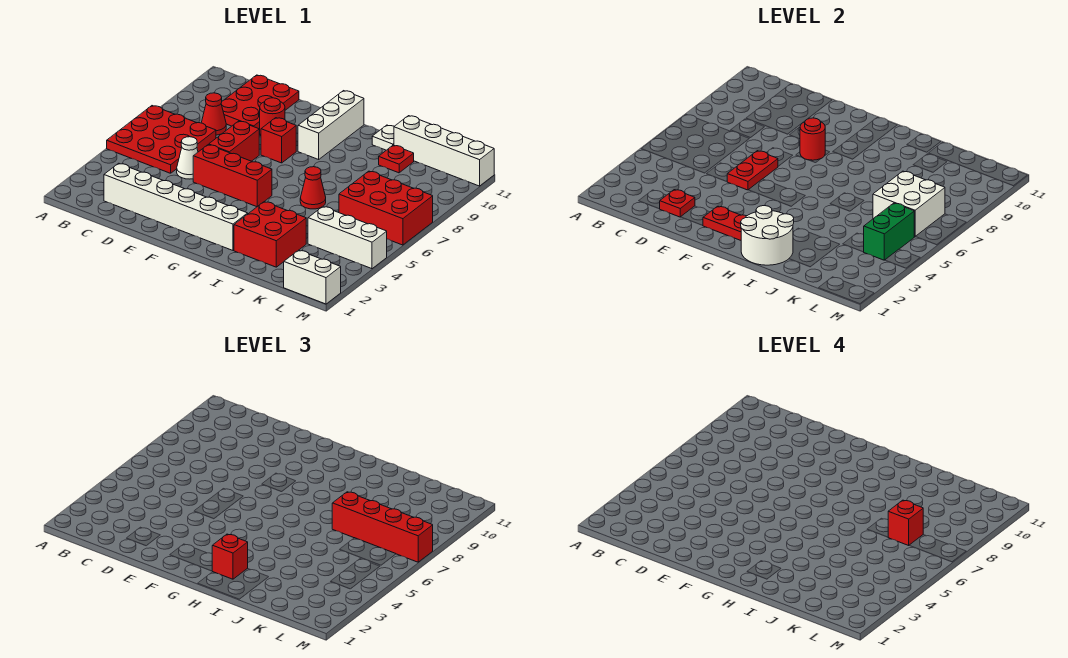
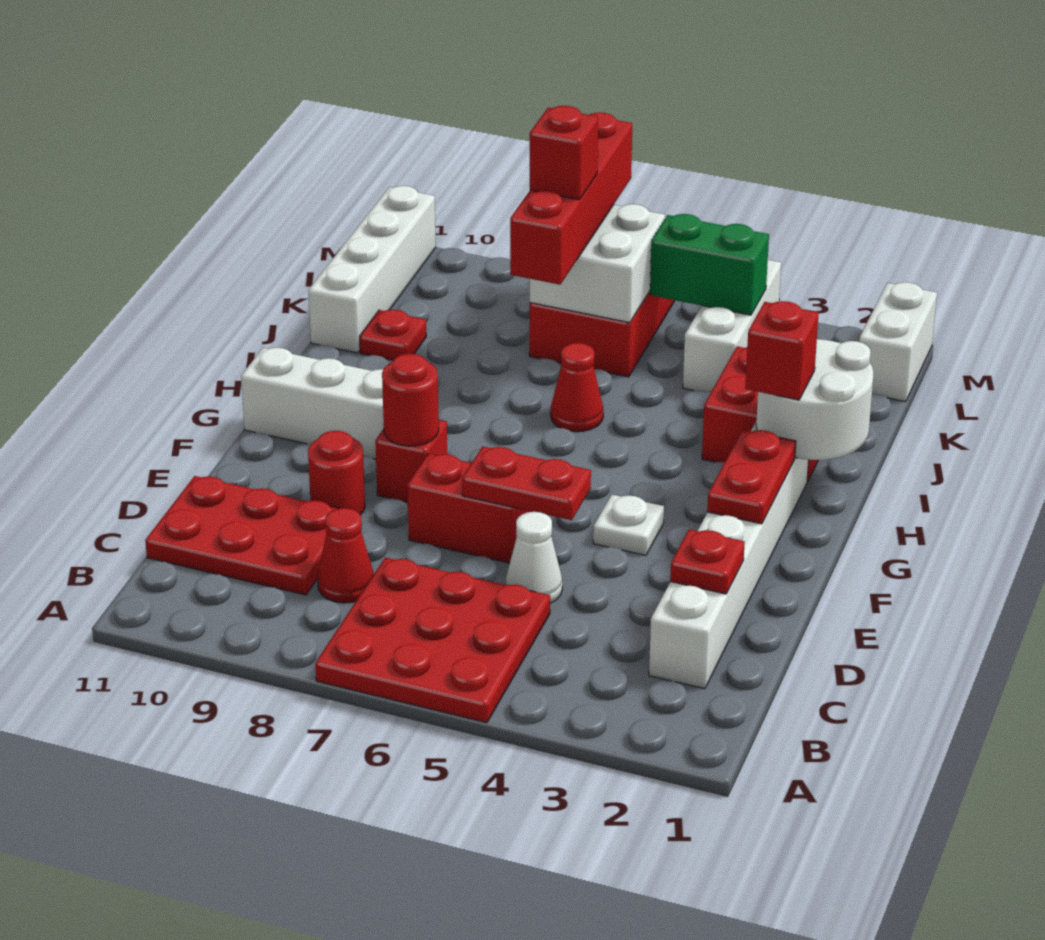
red 1x3 brick [193,145,272,207] -> none
white 1x1 plate [372,125,394,150] -> white 1x1 plate moved to [593,495,664,555]

